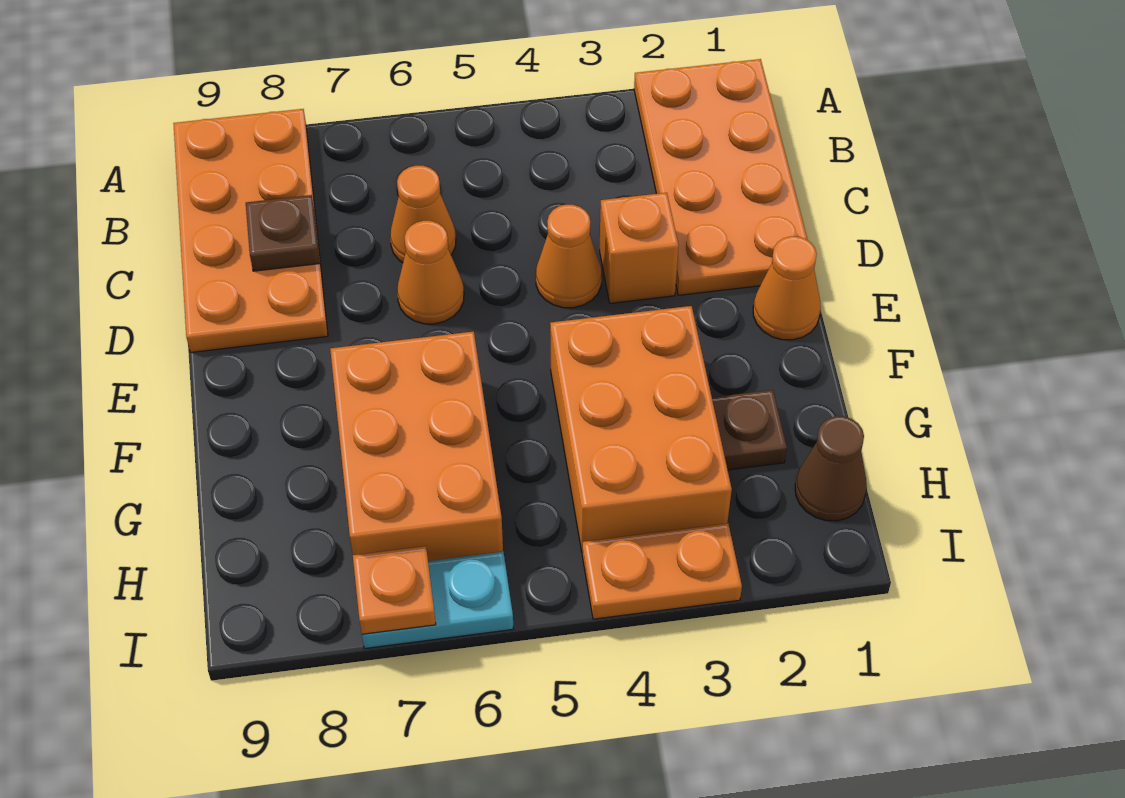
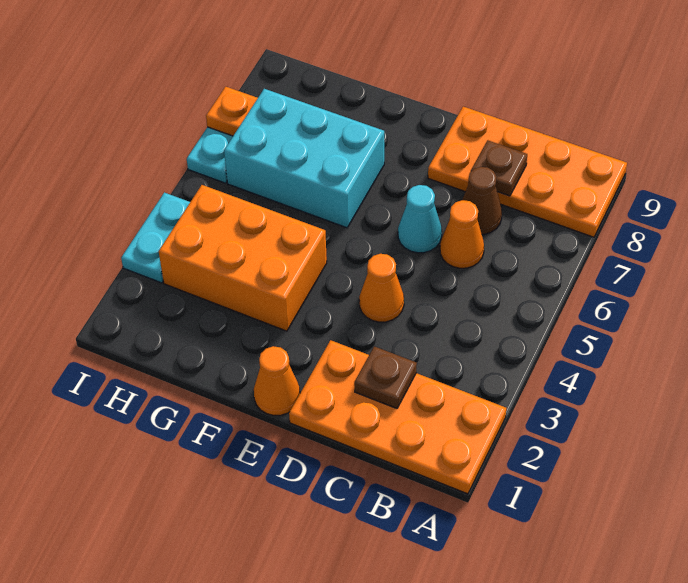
orange 1x1 brick [600,193,679,303] -> none
orange 1x1 cone [397,221,464,324] -> cyan 1x1 cone [398,185,442,253]
orange 2x3 brick [330,331,503,561] -> cyan 2x3 brick [224,89,384,228]
brown 1x1 plate [712,390,787,470] -> brown 1x1 plate moved to [354,346,417,408]
brown 1x1 cone [795,416,867,521] -> brown 1x1 cone moved to [462,167,502,234]
orange 1x2 plate [582,523,742,619] -> cyan 1x2 plate [121,192,190,283]

